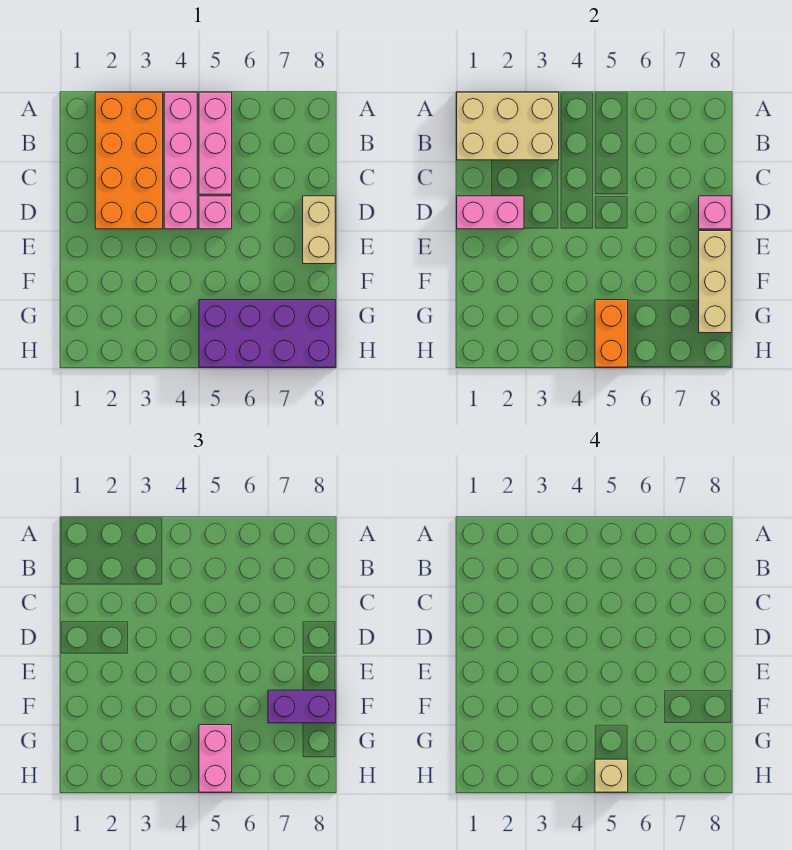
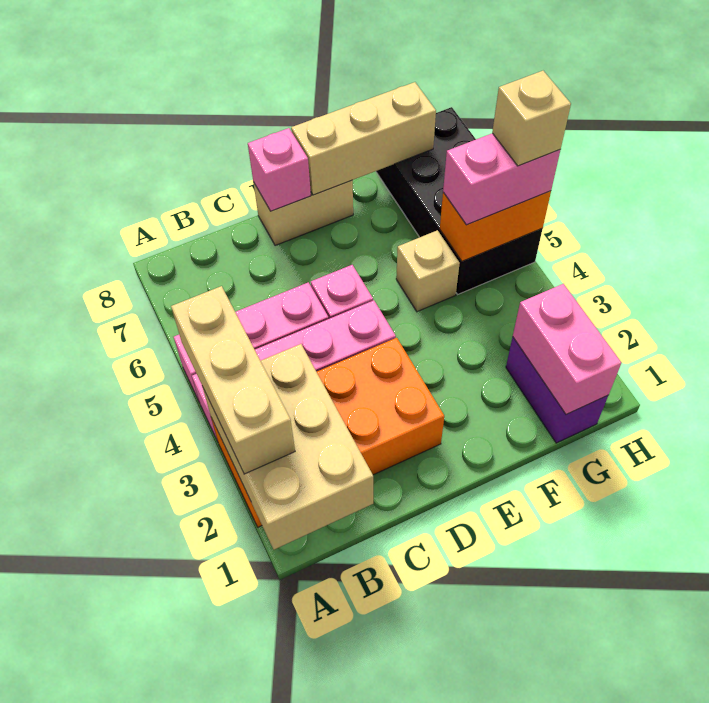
none -> tan 1x3 brick [171,286,295,474]
pink 1x2 brick [457,196,524,229] -> pink 1x2 brick moved to [513,284,622,414]
none -> tan 1x1 brick [396,230,460,312]
purple 1x2 brick [268,690,335,723] -> purple 1x2 brick moved to [506,337,608,443]
purple 2x4 brick [199,300,335,367] -> black 2x4 brick [376,107,543,294]

